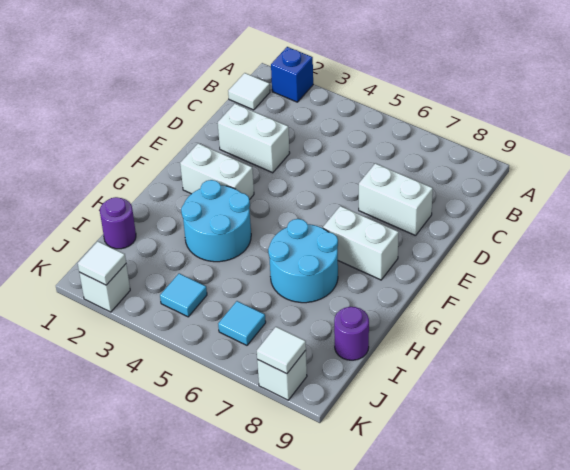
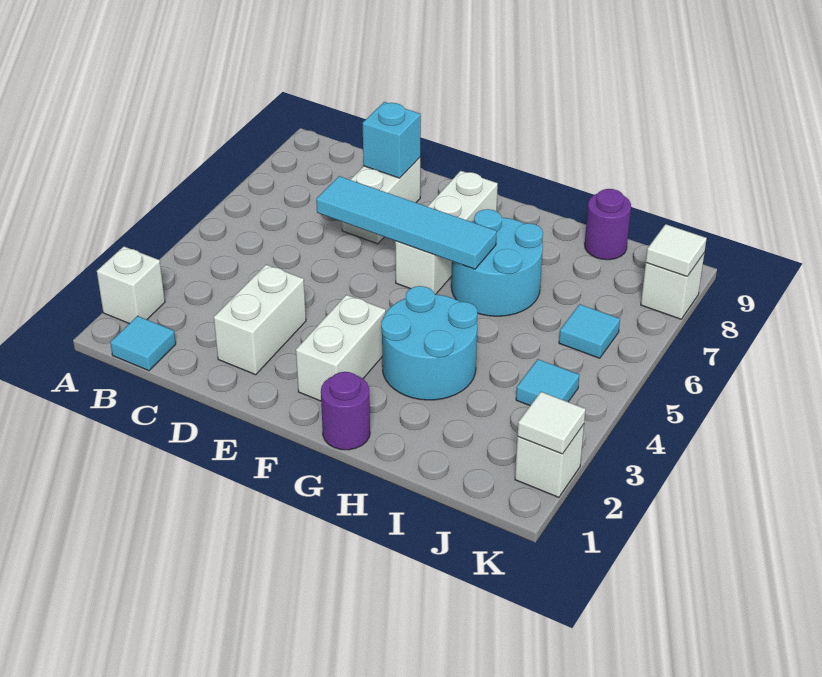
blue 1x1 brick [271,47,313,102] -> white 1x1 brick [97,246,165,324]
white 1x1 tile [228,73,270,110] -> cyan 1x1 tile [110,316,176,371]
none -> cyan 1x4 tile [316,176,497,269]
none -> cyan 1x1 brick [363,102,421,178]
white 1x2 brick [323,206,399,280] -> white 1x3 brick [395,171,498,294]
purple 1x1 round brick [100,197,136,249] -> purple 1x1 round brick moved to [321,372,370,450]

